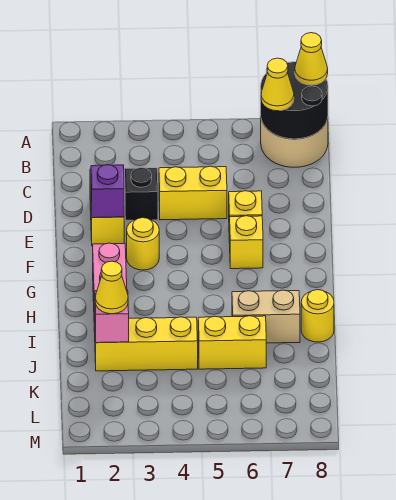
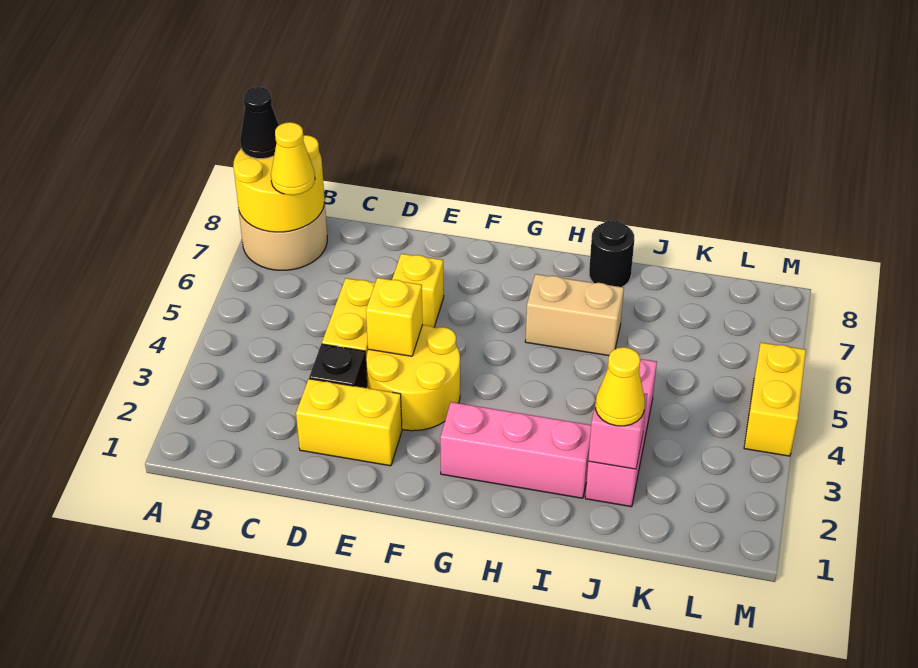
black 2x2 round brick [261,62,328,139] -> yellow 2x2 round brick [233,135,325,232]
yellow 1x1 cone [295,33,328,85] -> black 1x1 cone [240,87,279,159]
purple 1x1 brick [91,165,124,218] -> none
yellow 1x1 round brick [127,218,159,270] -> yellow 2x2 round brick [366,325,460,431]
yellow 1x1 brick [230,216,263,269] -> yellow 1x1 brick moved to [366,278,423,356]
tan 1x2 brick [232,290,300,343] -> tan 1x2 brick turned to [525,274,624,356]
yellow 1x1 round brick [301,290,334,342] -> black 1x1 round brick [589,220,634,287]
yellow 1x3 brick [95,317,198,371] -> pink 1x3 brick [585,359,657,507]
yellow 1x2 brick [198,316,266,369] -> yellow 1x2 brick moved to [744,343,806,456]

